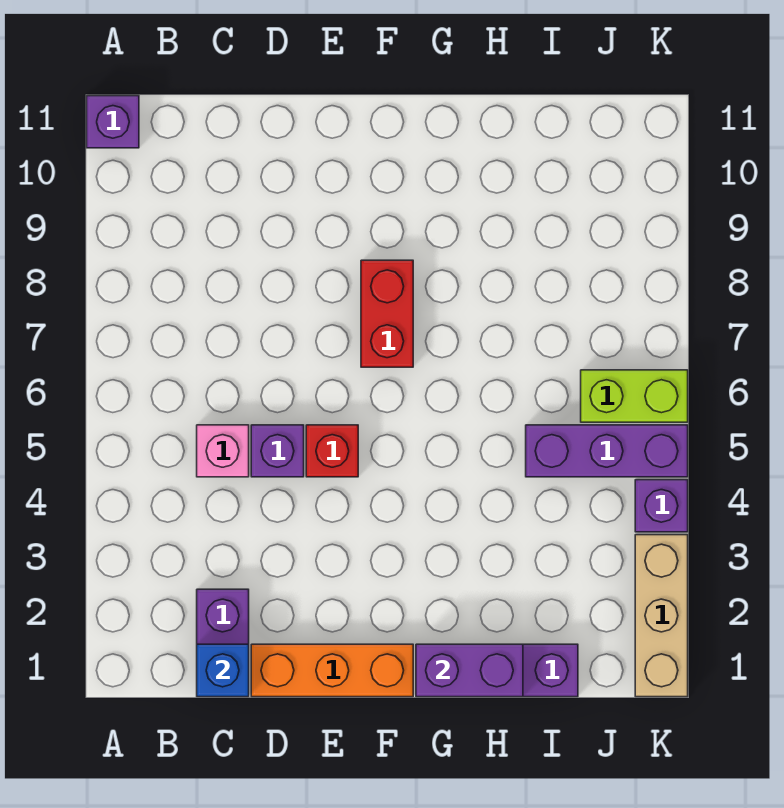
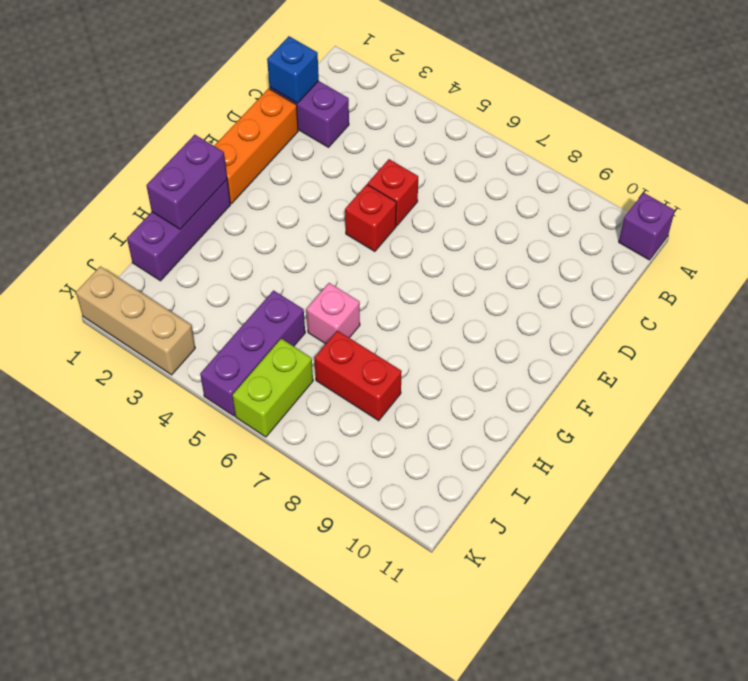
pink 1x1 brick [197,425,249,477] -> pink 1x1 brick moved to [306,283,360,344]
purple 1x1 brick [251,425,304,477] -> red 1x1 brick [368,159,418,226]
red 1x2 brick [361,260,413,367] -> red 1x2 brick moved to [315,331,402,421]
purple 1x1 brick [635,480,688,532] -> none

